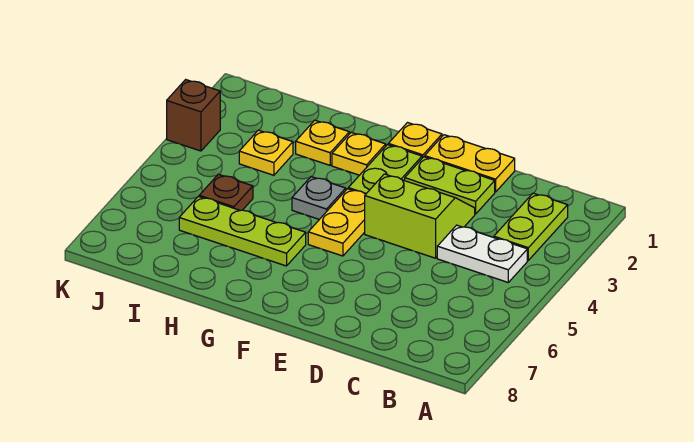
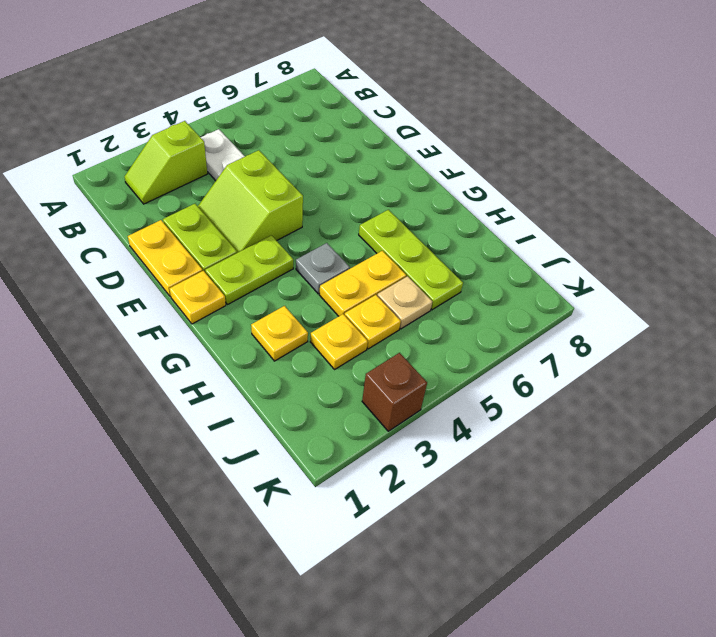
lime 1x2 plate [494,193,568,260] -> lime 1x2 slope [124,121,207,204]
yellow 1x2 plate [308,189,366,256] -> yellow 1x2 plate moved to [320,251,406,316]
yellow 1x1 plate [332,132,386,175] -> yellow 1x1 plate moved to [345,295,401,349]
brown 1x1 plate [199,174,253,211] -> tan 1x1 plate [377,276,432,329]

